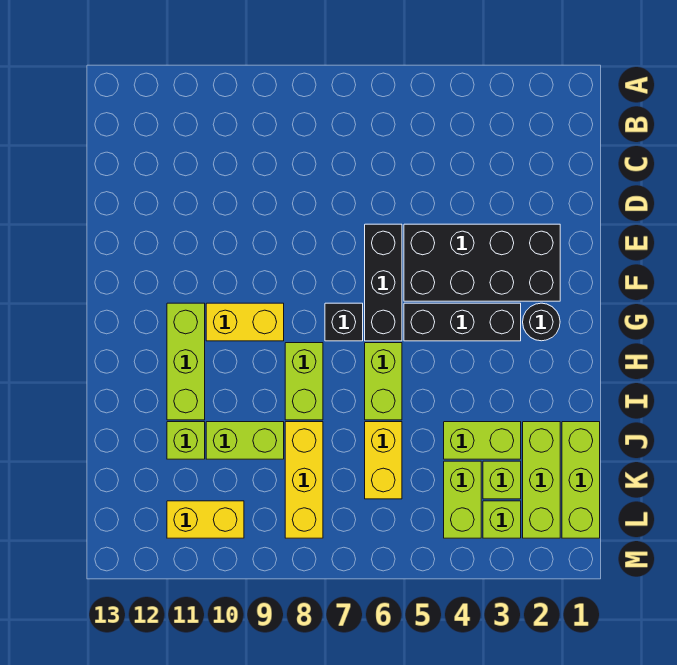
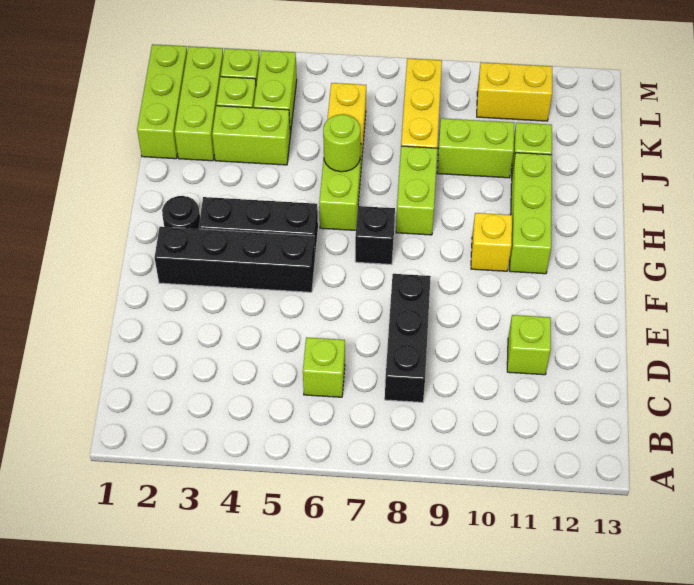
none -> lime 1x1 brick [303,337,345,397]
none -> lime 1x1 brick [507,315,551,375]
black 2x4 brick [404,224,560,301] -> black 1x4 brick [155,227,315,292]
black 1x3 brick [365,224,402,341] -> black 1x3 brick moved to [385,274,431,402]
yellow 1x2 brick [206,303,284,341] -> yellow 1x1 brick [471,213,512,271]
none -> lime 1x1 round brick [323,114,360,172]

